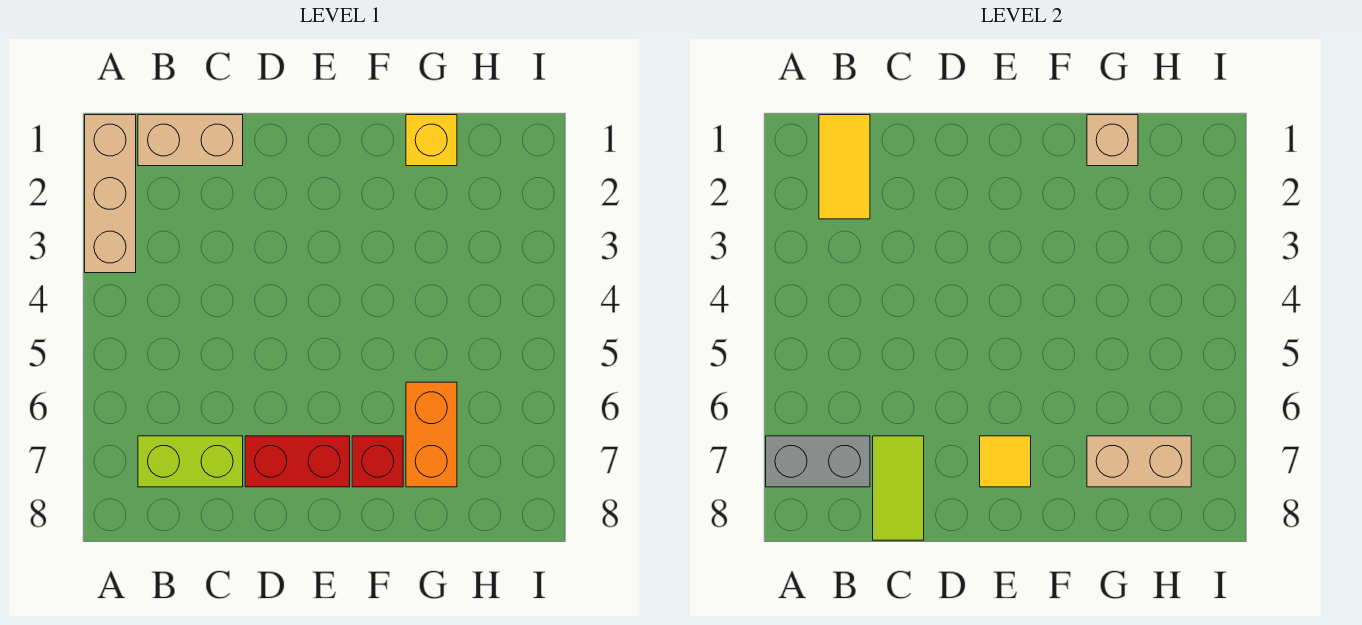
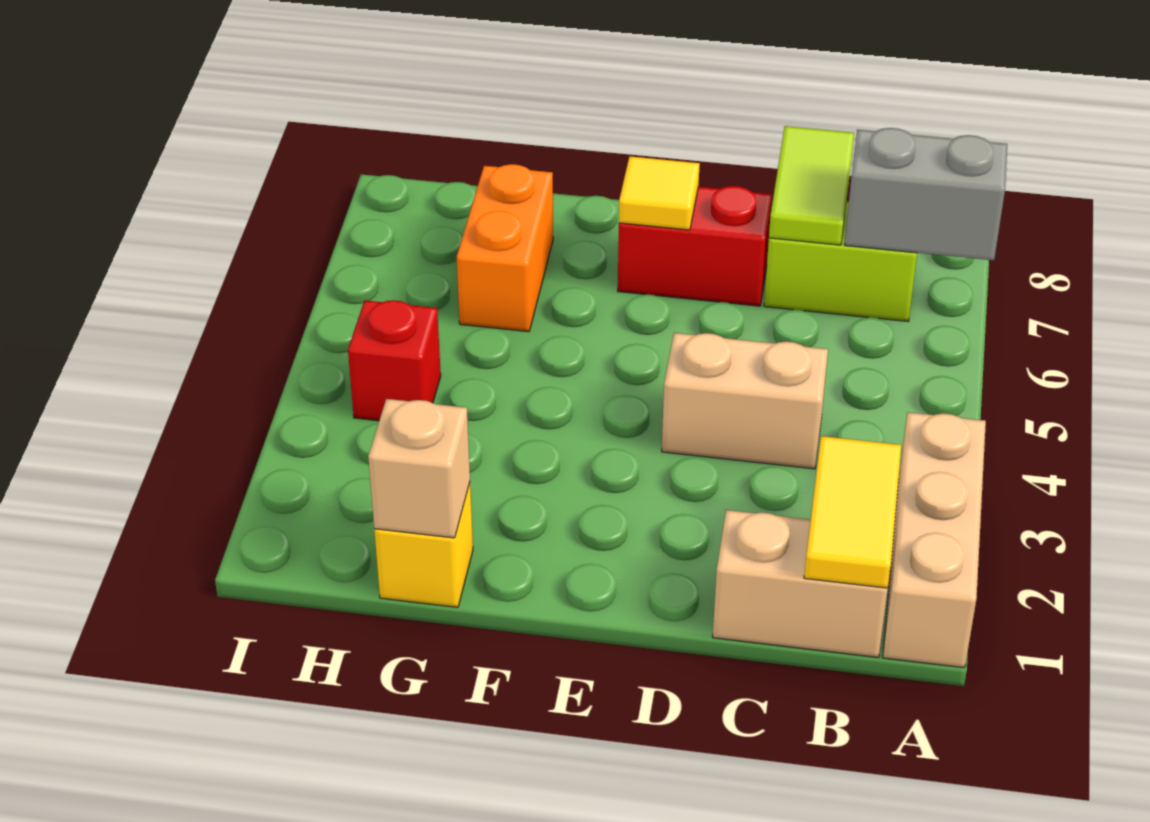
red 1x1 brick [352,436,403,487] -> red 1x1 brick moved to [348,300,441,421]
tan 1x2 brick [1087,436,1191,487] -> tan 1x2 brick moved to [662,333,828,469]

